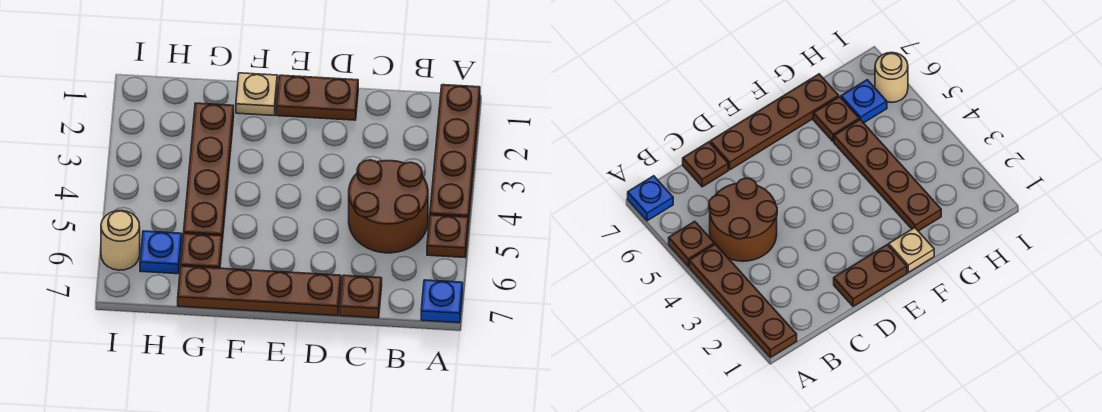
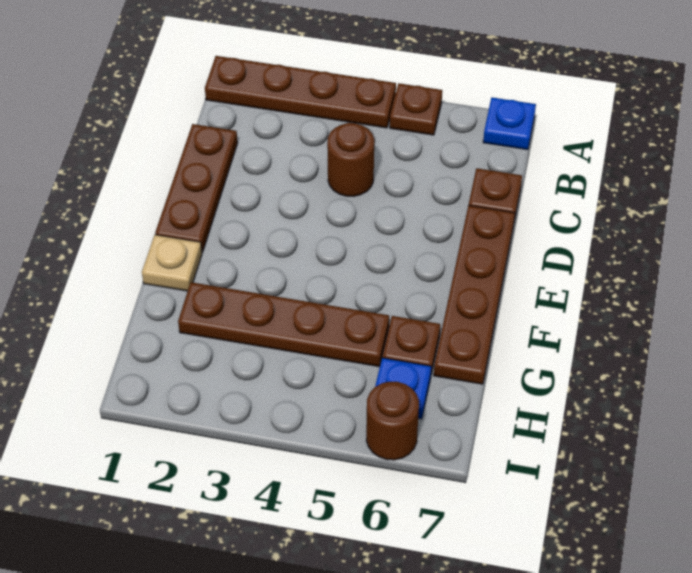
brown 2x2 round brick [349,160,428,253] -> brown 1x1 round brick [327,123,374,197]
brown 1x2 plate [276,75,358,120] -> brown 1x3 plate [155,124,237,252]
tan 1x1 round brick [101,210,140,270] -> brown 1x1 round brick [366,382,419,460]

